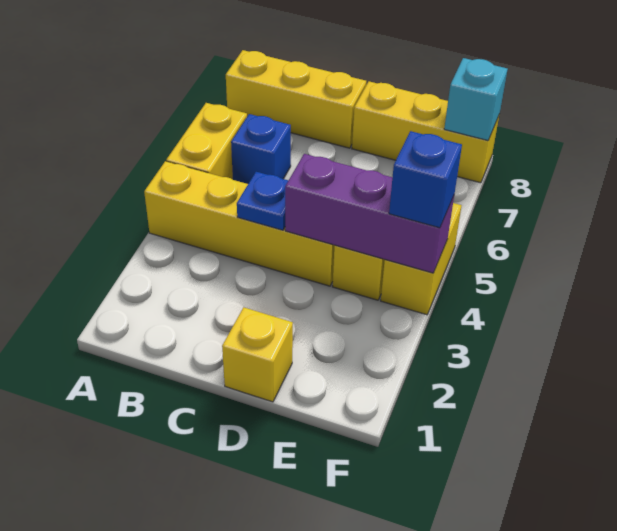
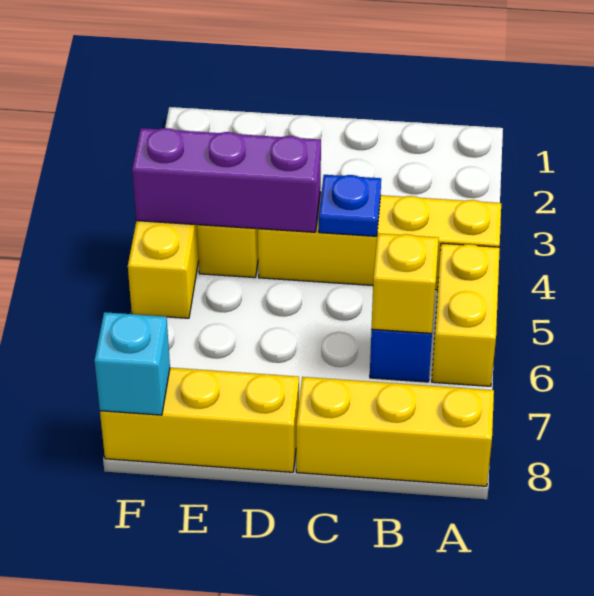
yellow 1x1 brick [222,307,293,402] -> yellow 1x1 brick moved to [372,233,439,333]
blue 1x1 brick [389,131,462,228] -> none

